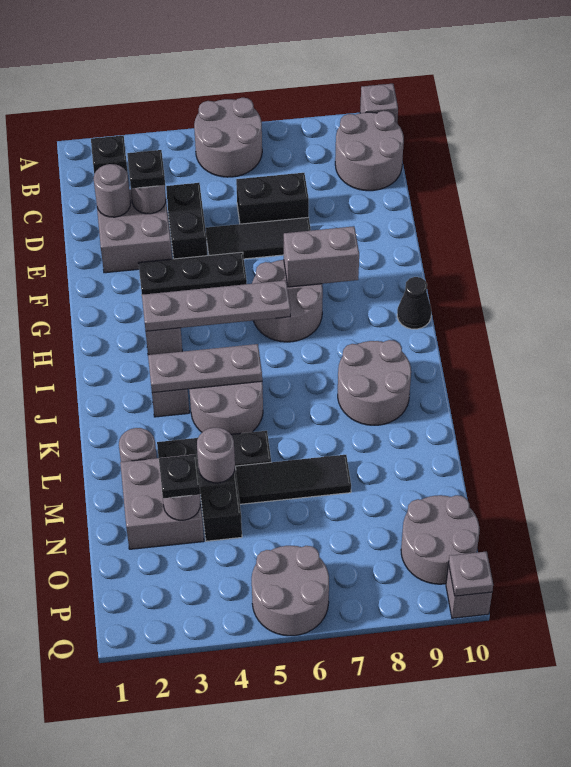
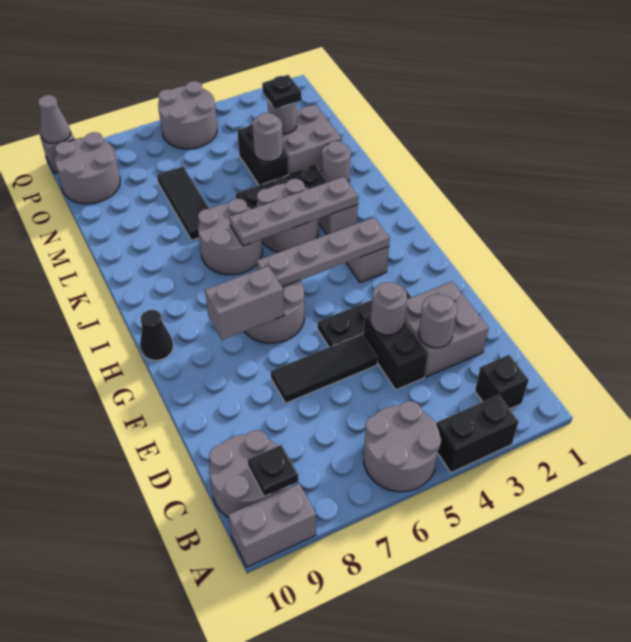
grey 1x1 brick [360,84,398,123] -> grey 1x2 brick [228,484,316,567]
grey 1x1 round brick [94,164,131,217] -> grey 1x1 round brick moved to [371,282,407,335]
black 1x1 plate [127,150,165,189] -> black 1x1 plate moved to [248,445,298,497]
black 1x2 brick [236,173,309,224] -> black 1x2 brick moved to [436,395,519,473]
grey 1x3 plate [148,344,262,393] -> grey 1x4 plate [230,177,358,246]
grey 2x2 round brick [338,340,411,425] -> grey 2x2 round brick moved to [198,199,263,275]
black 1x3 tile [236,455,351,504] -> black 1x3 tile turned to [157,166,209,241]
grey 1x1 plate [449,552,493,596] -> grey 1x1 cone [38,95,70,143]

